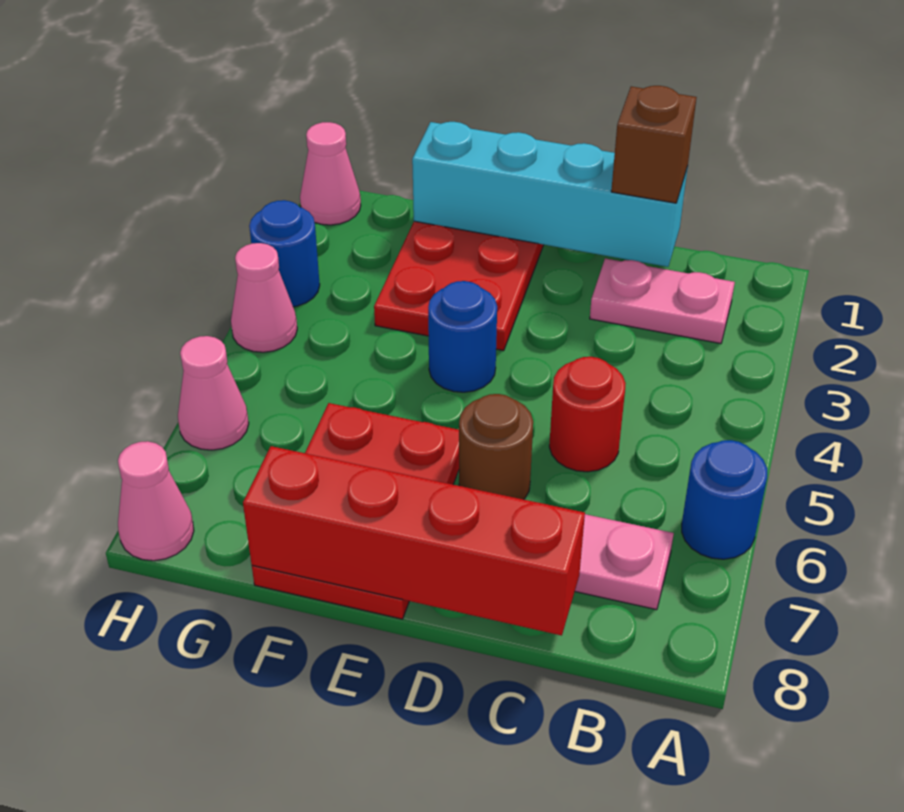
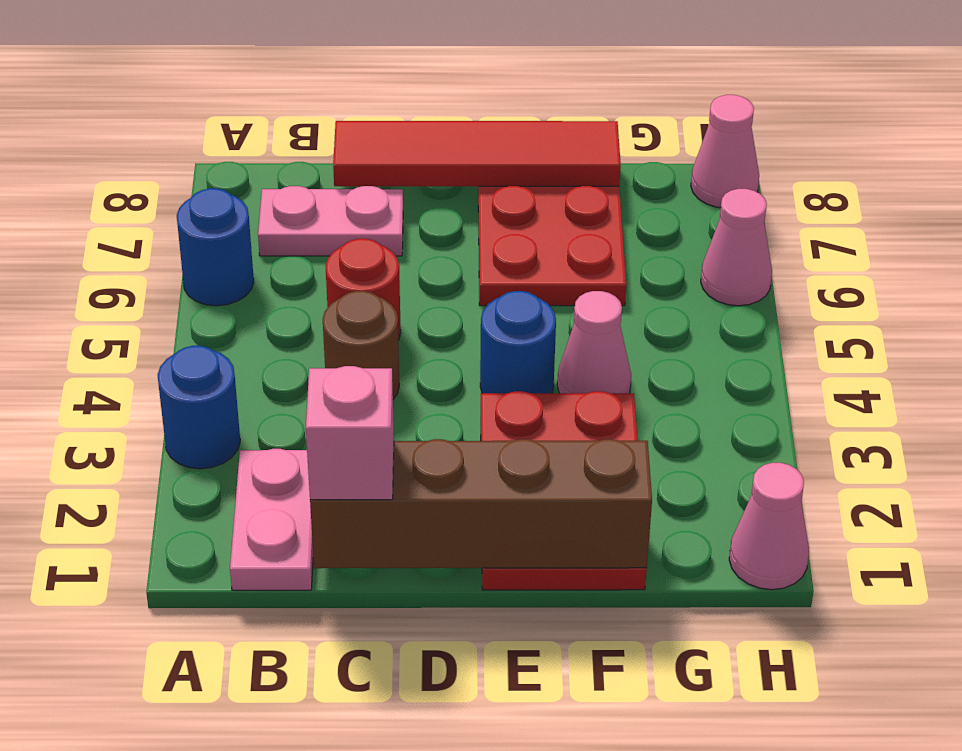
pink 1x2 plate [590,258,735,344] -> pink 1x2 plate turned to [230,449,313,590]
cyan 1x4 brick [412,122,688,267] -> brown 1x4 brick [310,439,652,568]
brown 1x1 brick [611,86,697,203] -> pink 1x1 brick [306,366,394,500]
red 1x4 brick [243,446,585,636] -> red 1x4 tile [333,121,621,187]
brown 1x1 round brick [459,394,533,500] -> brown 1x1 round brick moved to [323,291,399,399]
blue 1x1 round brick [249,200,320,307] -> blue 1x1 round brick moved to [158,346,240,469]
pink 1x1 cone [231,243,297,352] -> pink 1x1 cone moved to [557,291,631,393]

